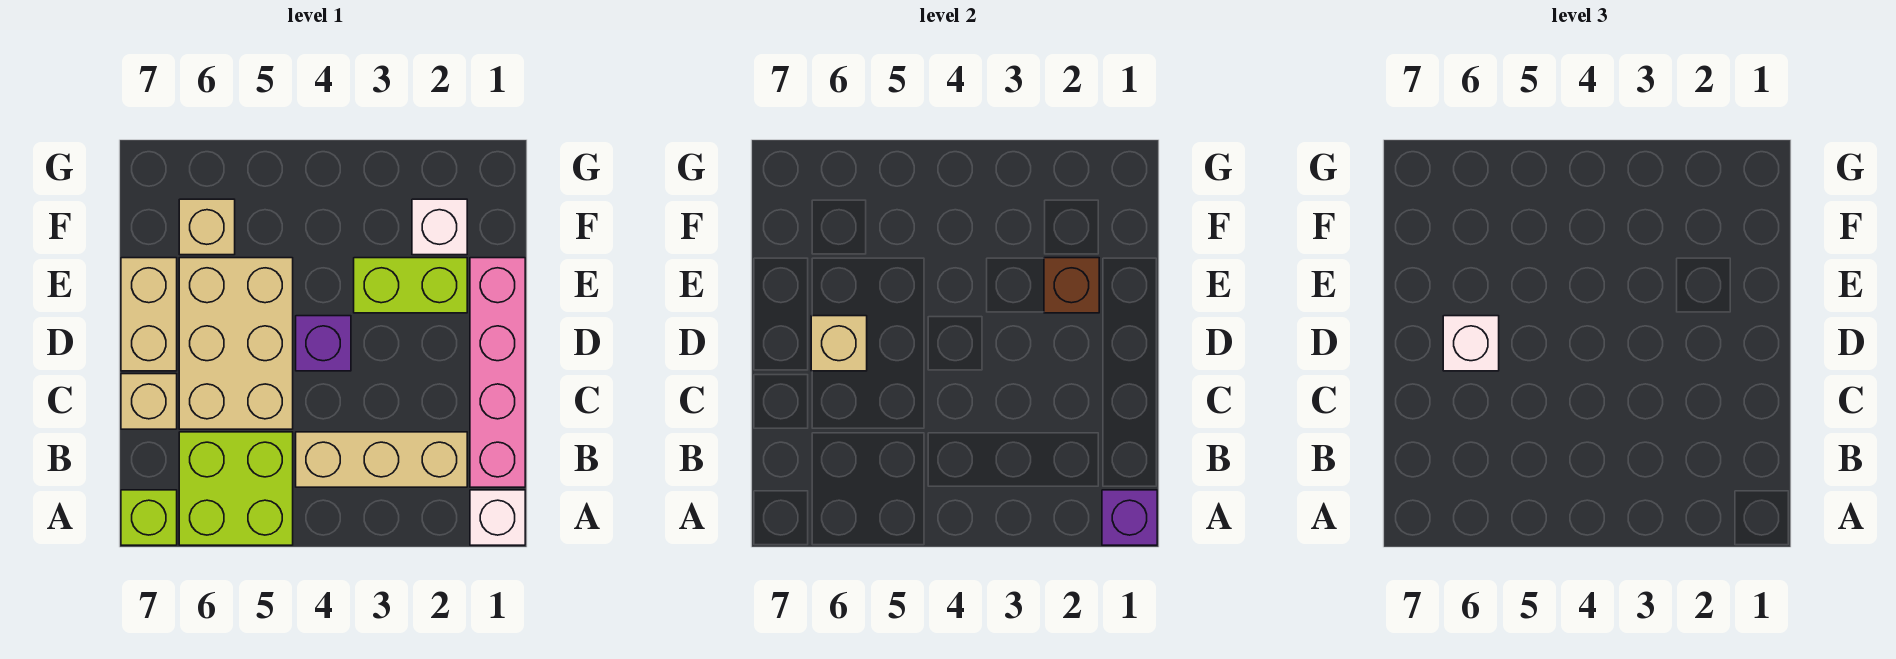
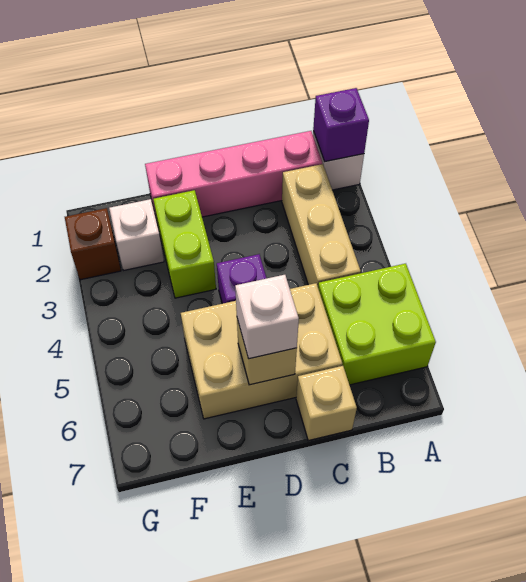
lime 1x1 brick [121,490,177,545] -> none
tan 1x2 brick [121,258,177,371] -> none
brown 1x1 brick [1044,258,1099,313] -> brown 1x1 brick moved to [65,208,121,280]
tan 1x1 brick [179,199,235,255] -> none

